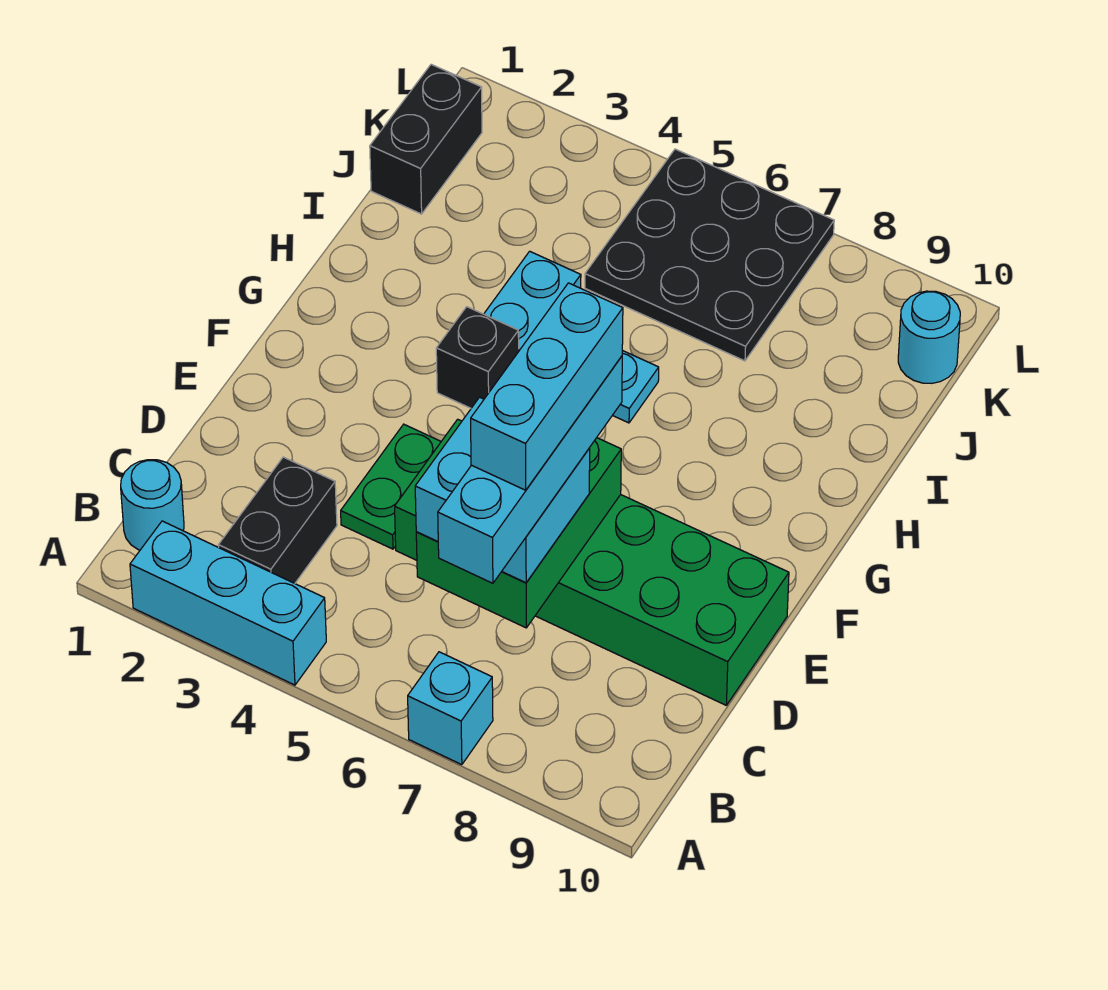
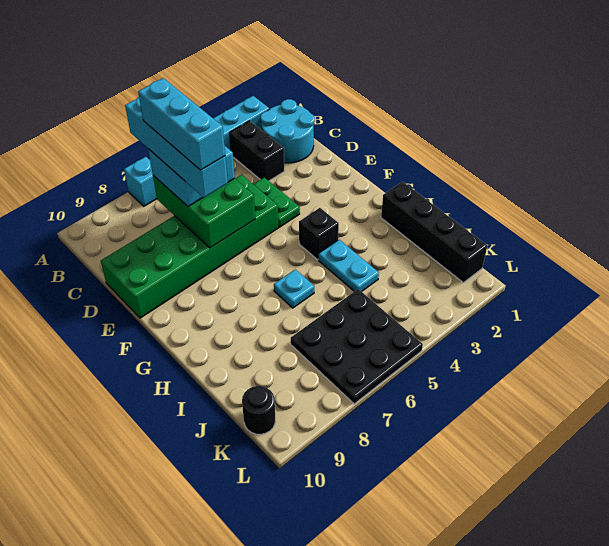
cyan 1x1 round brick [121,460,184,550] -> cyan 2x2 round brick [260,99,315,163]
black 1x2 brick [370,64,482,214] -> black 1x4 brick [381,182,487,282]
cyan 1x1 round brick [898,291,960,383] -> black 1x1 round brick [242,386,275,434]

